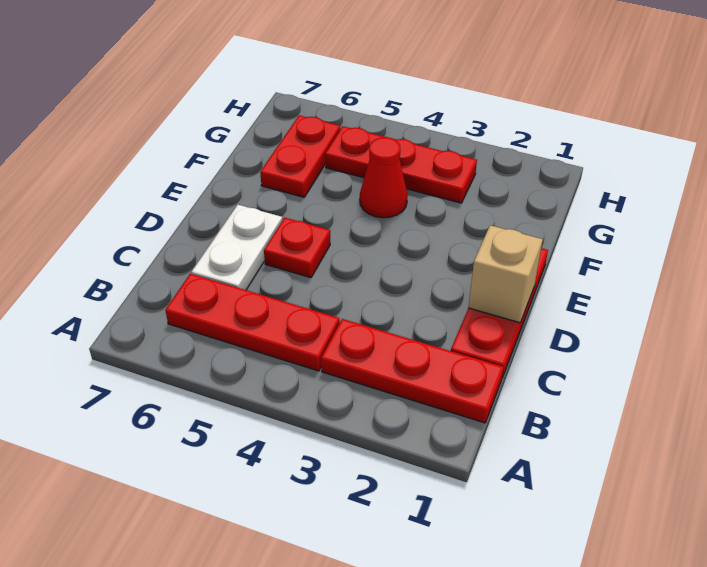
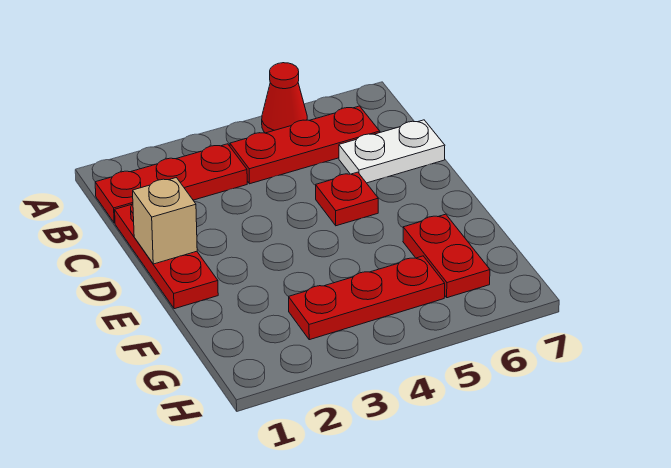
white 1x2 plate [191,205,282,290] -> white 1x2 plate turned to [339,120,445,183]
red 1x1 cone [360,137,407,218] -> red 1x1 cone moved to [262,63,307,133]

